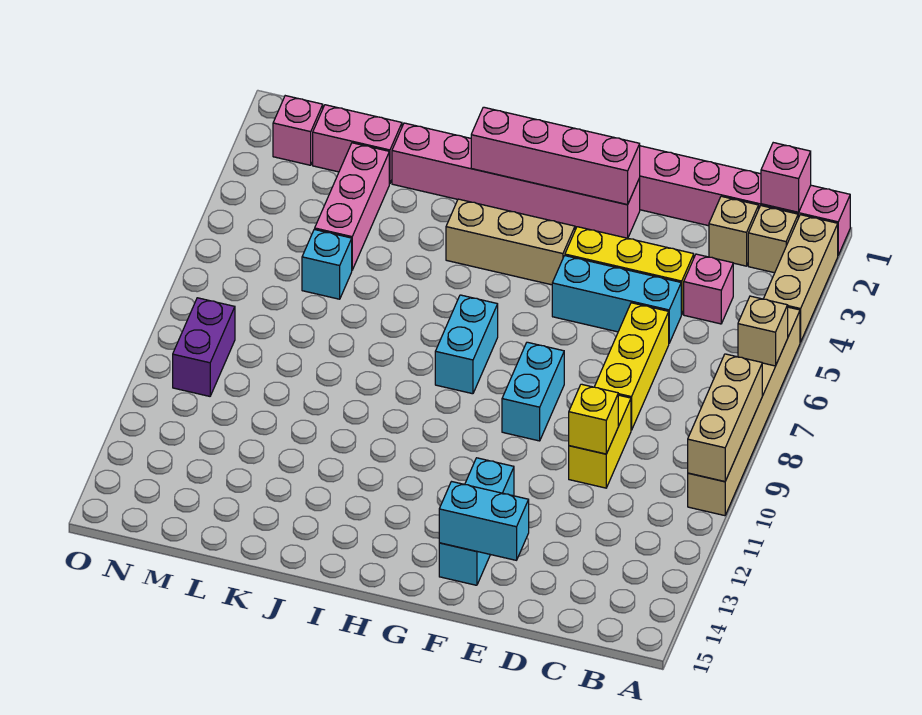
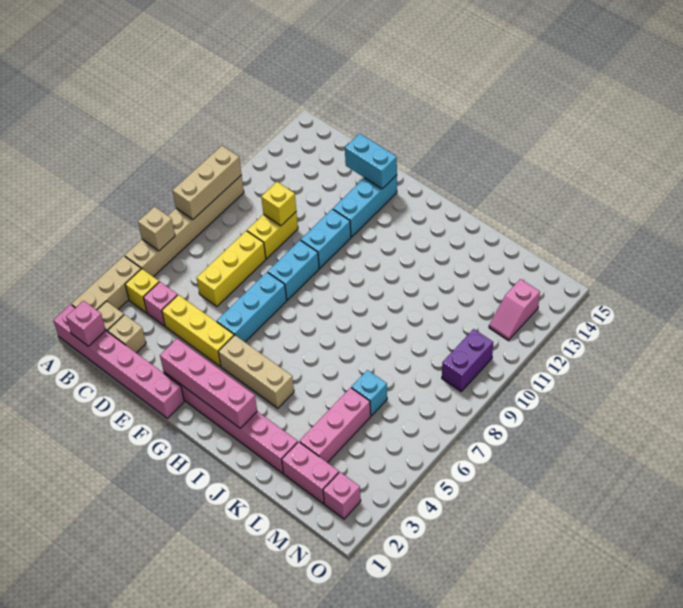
none -> yellow 1x1 brick [125,269,159,313]
cyan 1x3 brick [552,256,681,343] -> cyan 1x3 brick turned to [217,272,287,342]
cyan 1x2 brick [435,295,498,394] -> cyan 1x2 brick moved to [301,209,351,268]
none -> pink 1x2 slope [489,279,540,340]

